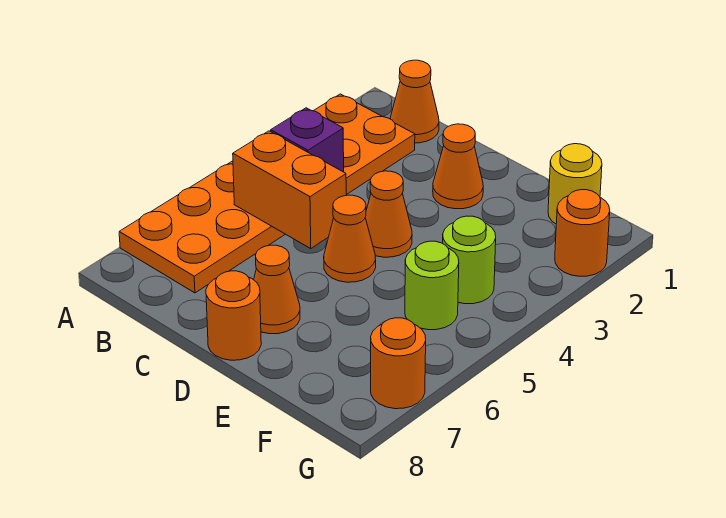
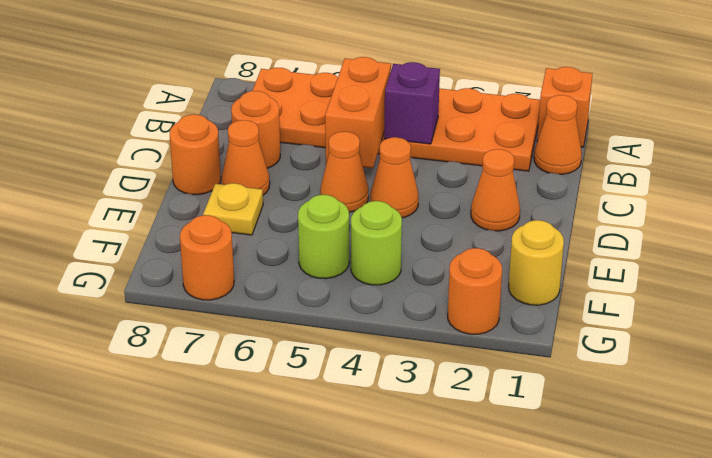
none -> orange 1x1 brick [537,67,593,147]
none -> orange 1x1 round brick [231,91,280,168]
none -> yellow 1x1 plate [203,183,263,235]

